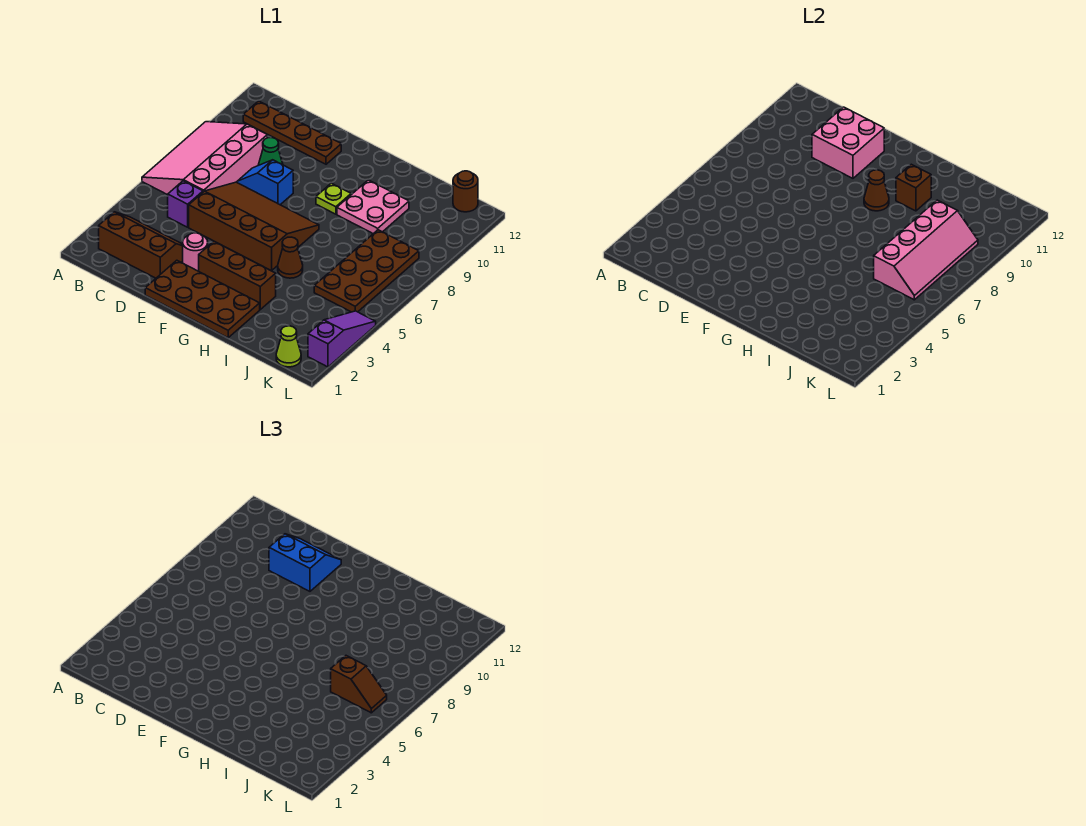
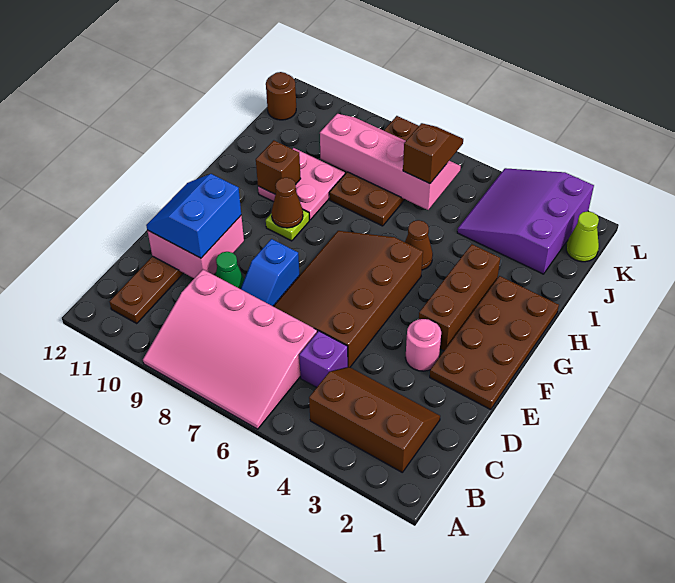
brown 2x3 slope [99,212,183,278] -> brown 2x3 slope turned to [309,367,440,472]
brown 2x4 plate [314,230,419,312] -> brown 2x4 plate turned to [329,116,419,226]
purple 1x3 slope [308,311,376,367] -> purple 3x3 slope [457,168,594,274]

